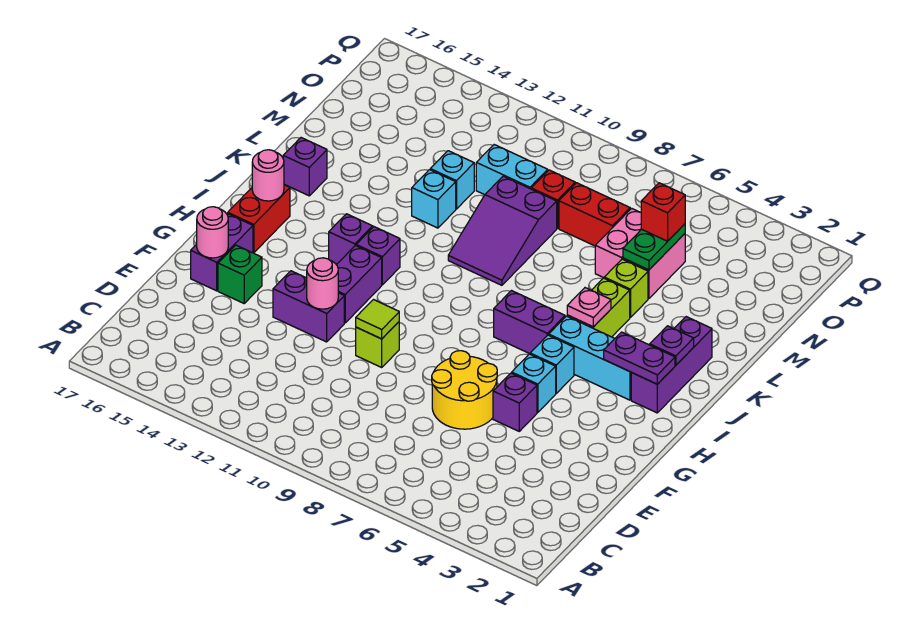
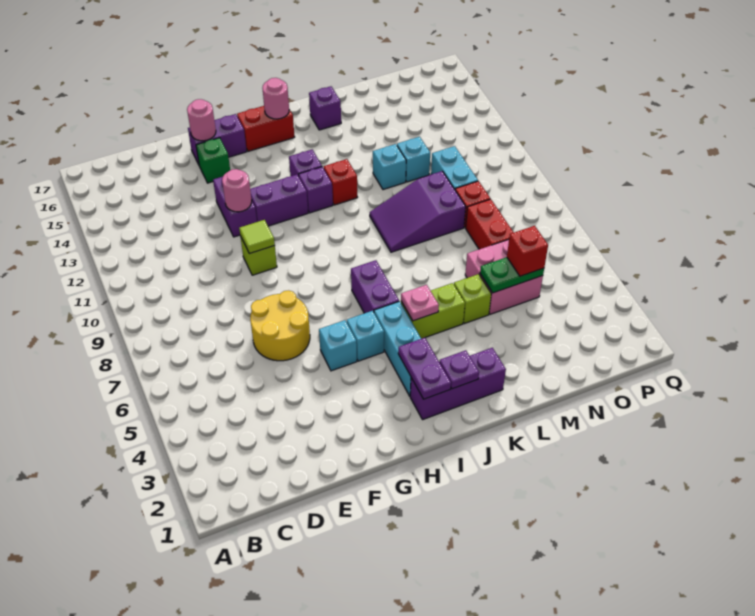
purple 1x1 brick [493,373,537,431] -> none
none -> red 1x1 brick [324,159,358,205]

